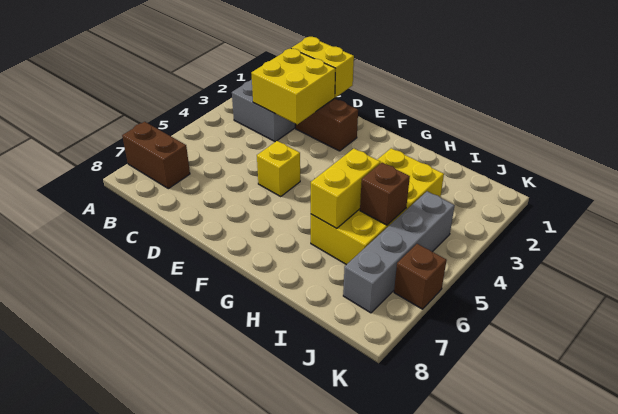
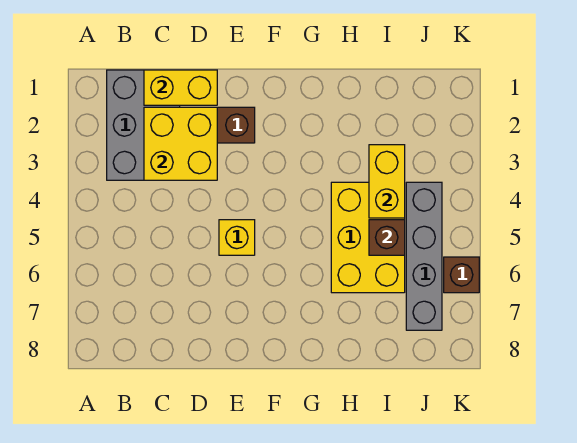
brown 1x2 brick [122,122,190,189] -> none
yellow 2x4 brick [311,148,444,265] -> yellow 2x3 brick [331,182,405,293]
yellow 1x2 brick [311,149,381,229] -> yellow 1x2 brick moved to [369,145,405,218]

